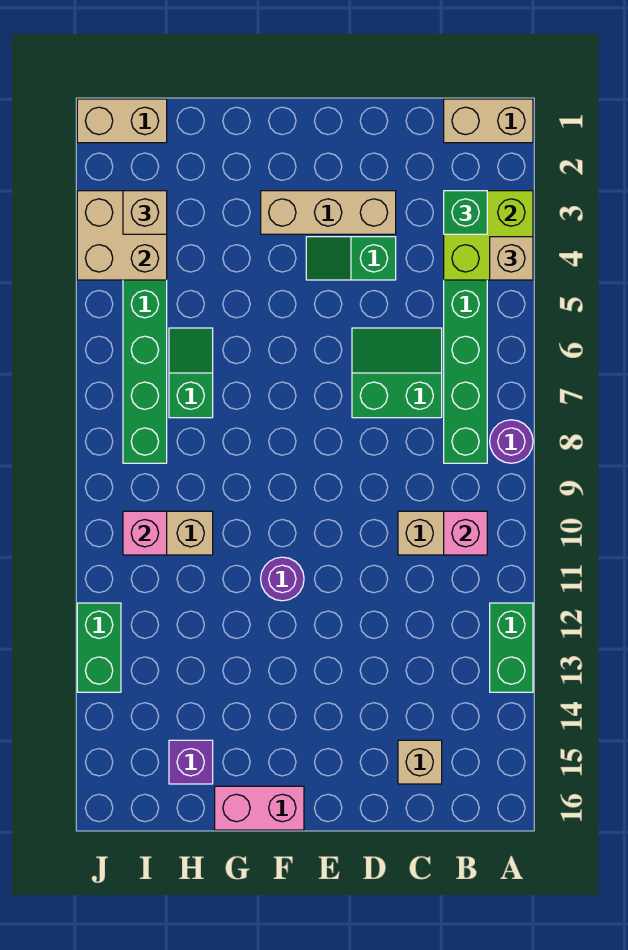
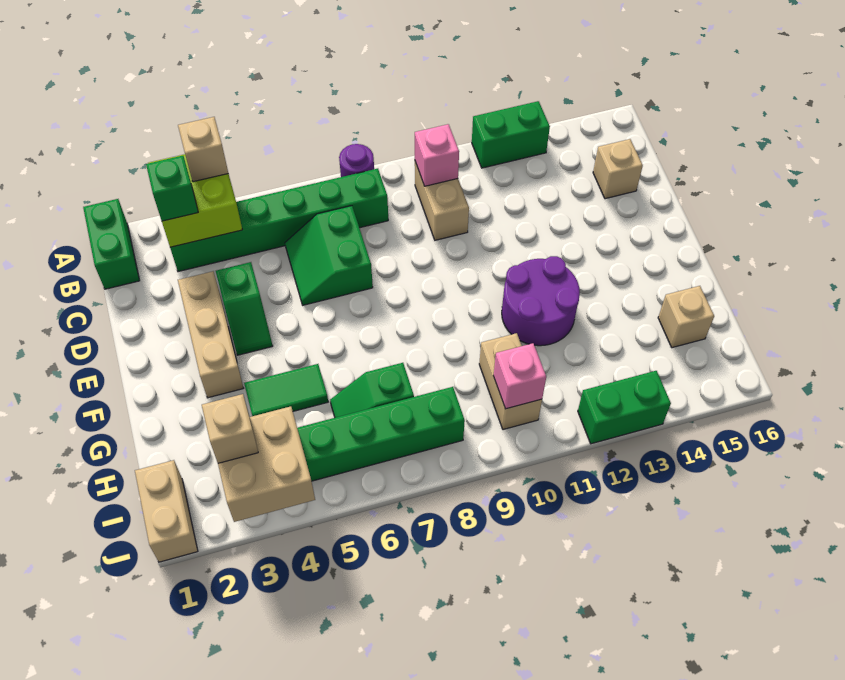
tan 1x2 brick [444,99,533,143] -> green 1x2 brick [83,199,140,289]
purple 1x1 round brick [261,557,304,601] -> purple 2x2 round brick [502,256,580,346]
pink 1x2 brick [215,786,304,830] -> none
none -> green 1x2 tile [244,364,328,416]
purple 1x1 brick [169,740,213,784] -> tan 1x1 brick [658,286,714,348]

